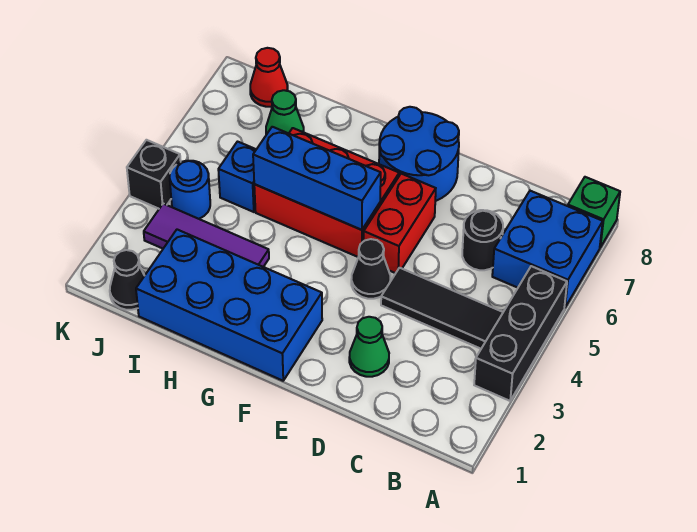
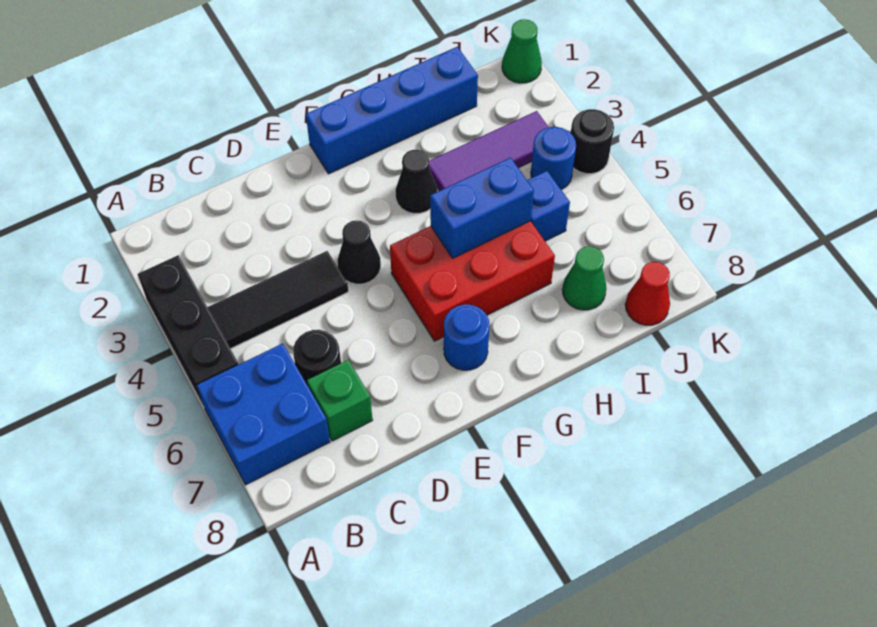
green 1x1 brick [568,177,620,247] -> green 1x1 brick moved to [307,360,373,441]
green 1x1 cone [349,317,389,377] -> green 1x1 cone moved to [502,19,542,83]
red 1x2 brick [364,174,436,273] -> none
blue 2x2 round brick [379,107,459,201] -> blue 1x1 round brick [444,305,489,370]
blue 2x4 brick [136,230,322,381] -> blue 1x4 brick [306,47,478,174]
blue 1x3 brick [253,127,381,230] -> blue 1x2 brick [430,158,534,258]
black 1x1 cone [110,250,144,310] -> black 1x1 cone moved to [396,150,437,213]
black 1x1 brick [127,140,181,209] -> black 1x1 round brick [571,109,614,174]

